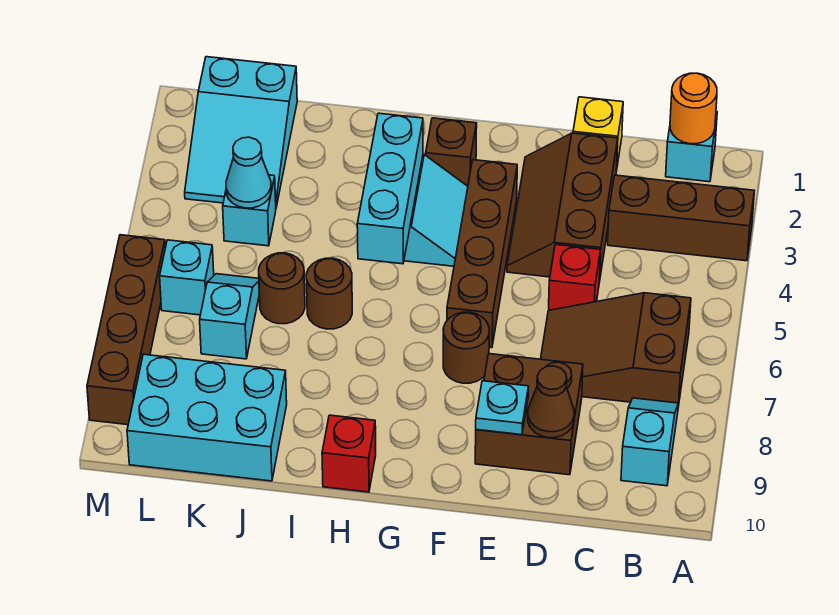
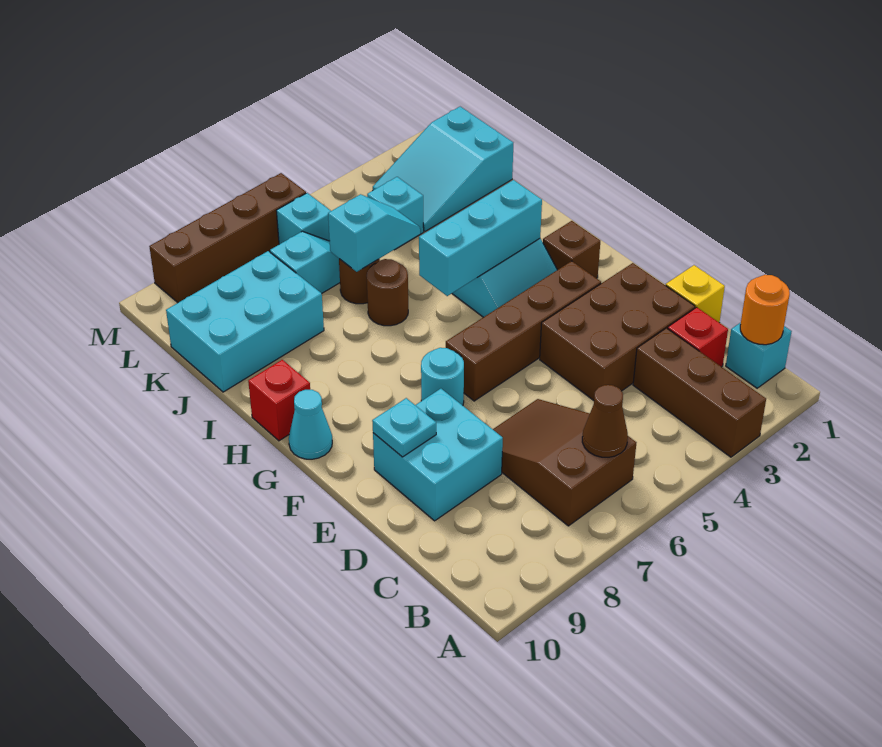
cyan 1x2 slope [621,398,679,486] -> cyan 1x2 slope moved to [328,194,420,272]
brown 2x3 slope [507,133,618,282] -> brown 2x3 brick [540,263,695,400]
red 1x1 brick [549,244,601,310] -> red 1x1 brick moved to [668,307,728,367]
brown 2x2 brick [475,354,583,475] -> cyan 2x2 brick [373,389,503,521]
brown 1x1 cone [528,366,574,438] -> brown 1x1 cone moved to [582,385,628,457]
brown 1x1 round brick [443,312,489,383] -> cyan 1x1 round brick [421,348,464,405]
cyan 2x3 brick [127,354,287,481] -> cyan 2x3 brick turned to [166,251,324,392]
cyan 1x1 cone [226,137,271,208] -> cyan 1x1 cone moved to [289,390,332,459]

